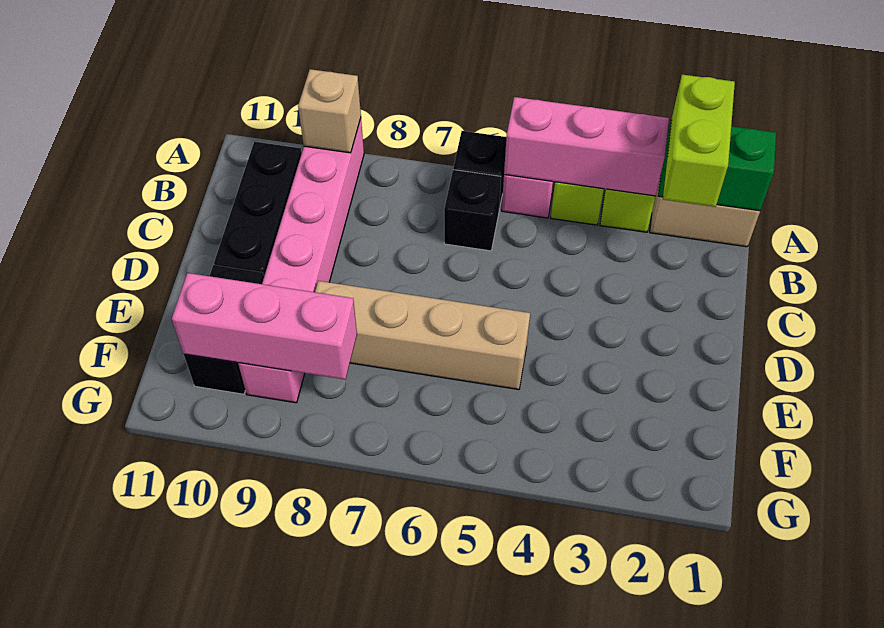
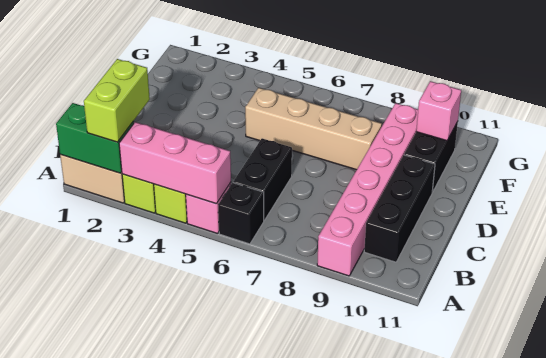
tan 1x1 brick [298,69,361,153] -> none
black 1x1 brick [444,170,501,251] -> black 1x2 brick [233,138,292,220]
pink 1x3 brick [172,273,357,380] -> pink 1x1 brick [416,81,461,141]

